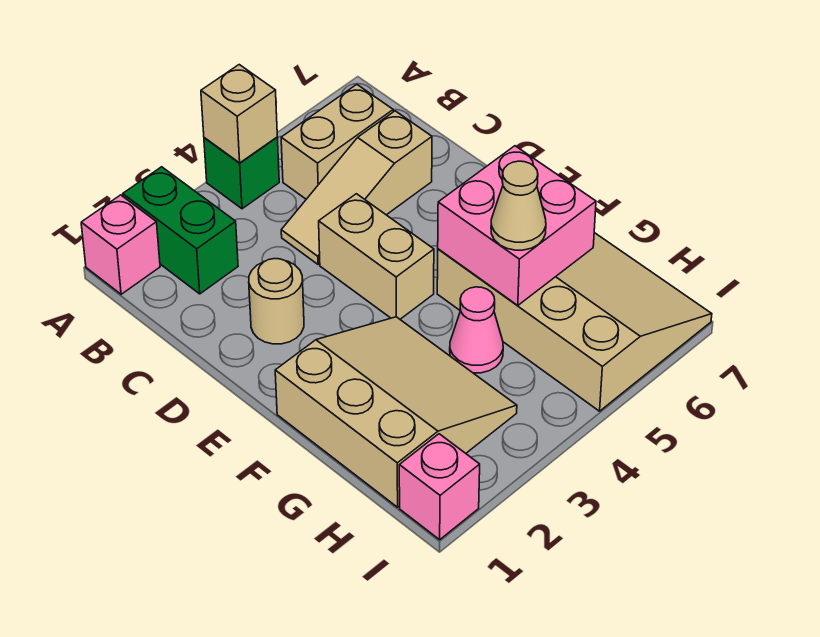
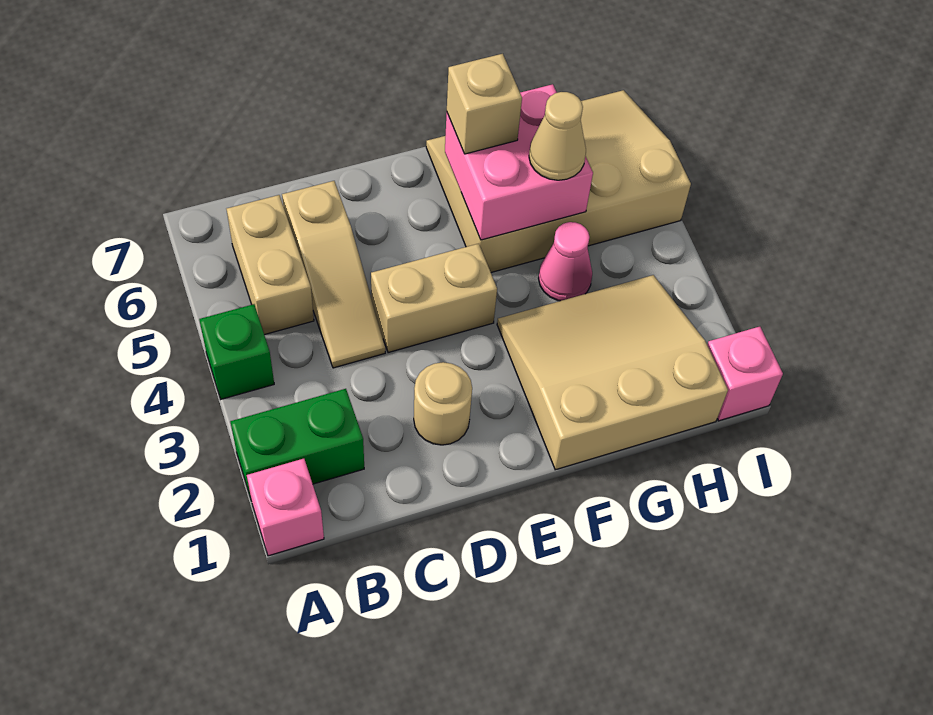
tan 1x1 brick [201,65,277,163] -> tan 1x1 brick moved to [447,54,522,154]

